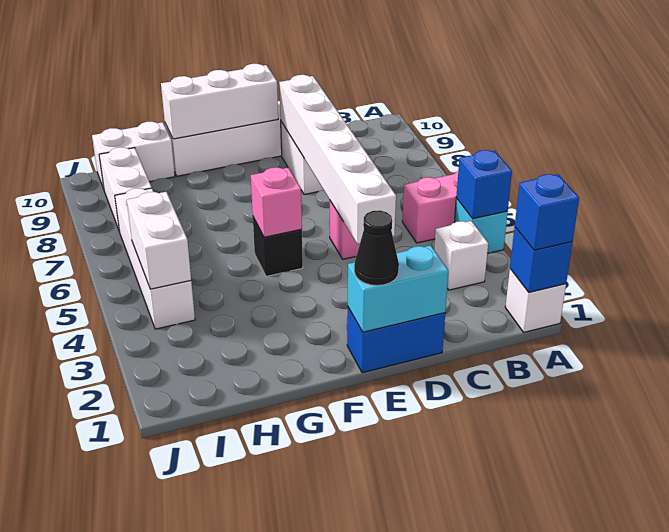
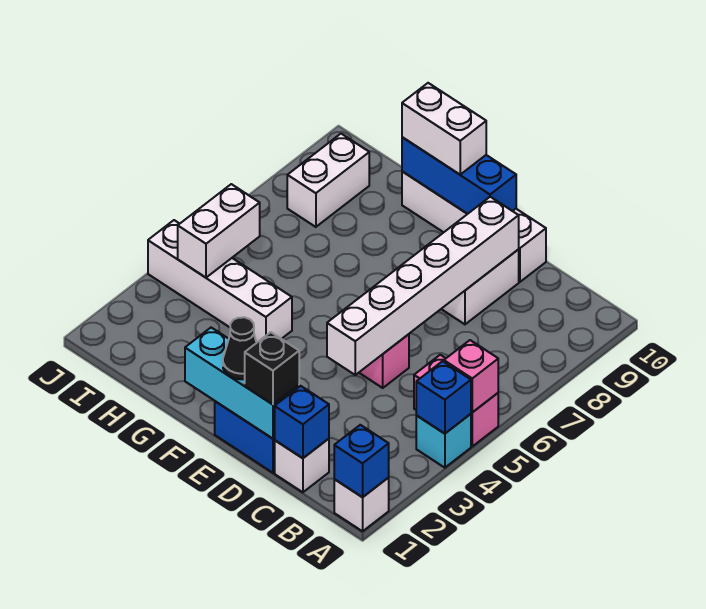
blue 1x1 brick [515,174,579,250] -> blue 1x1 brick moved to [275,386,329,458]
white 1x1 brick [434,221,488,290] -> white 1x1 brick moved to [275,439,329,492]
cyan 1x2 brick [348,245,448,332] -> cyan 1x3 brick [185,328,299,439]
white 1x3 brick [161,64,278,139] -> blue 1x3 brick [402,137,516,214]
black 1x1 brick [253,217,303,276] -> black 1x1 brick moved to [245,332,299,404]
pink 1x1 brick [251,167,302,237] -> pink 1x1 brick moved to [444,340,498,412]
white 1x2 brick [92,122,175,189] -> white 1x2 brick moved to [402,83,486,174]
white 1x4 brick [115,188,195,329] -> white 1x4 brick turned to [148,220,292,343]

